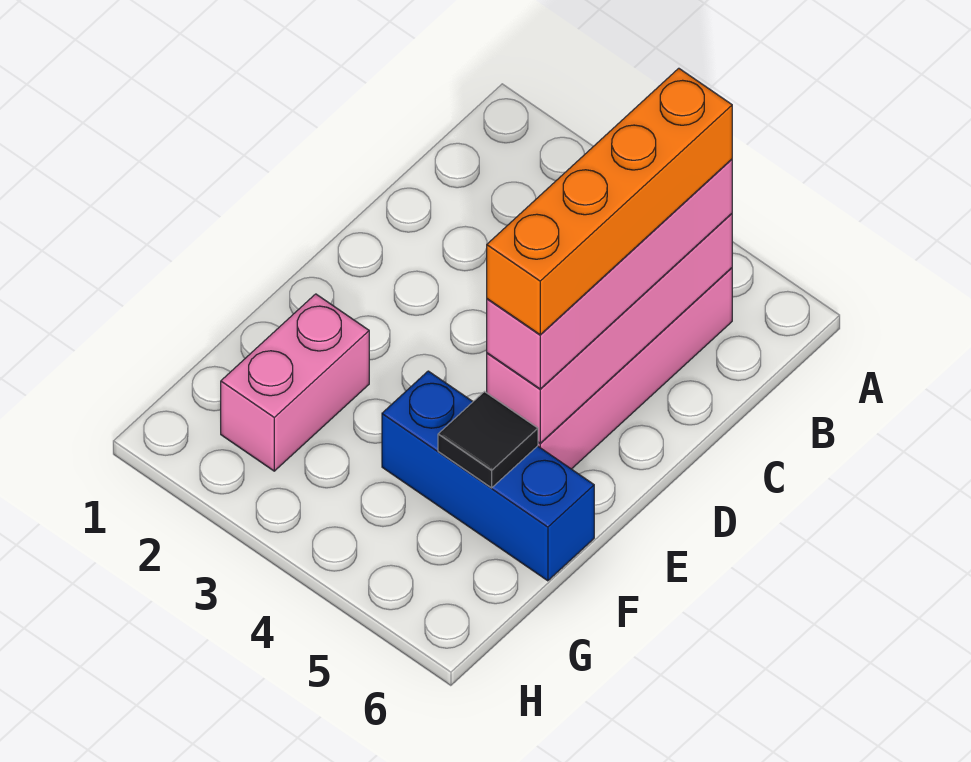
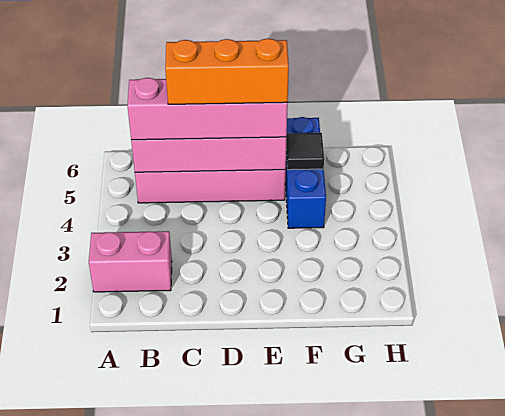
orange 1x4 brick [487,68,732,335] -> orange 1x3 brick [165,38,289,104]
pink 1x2 brick [221,294,369,471] -> pink 1x2 brick moved to [89,231,172,292]

